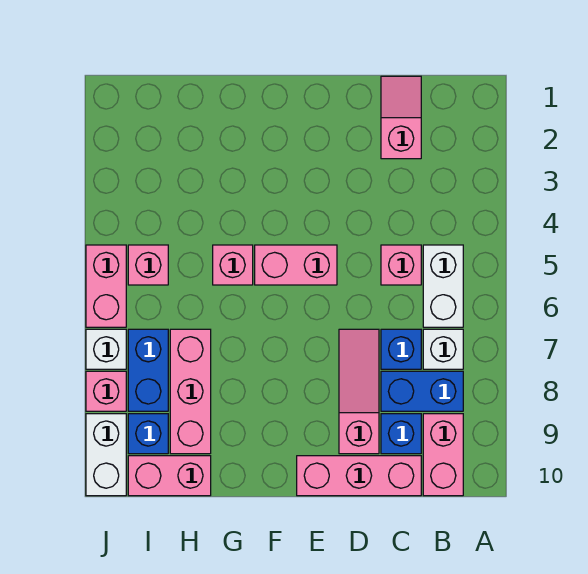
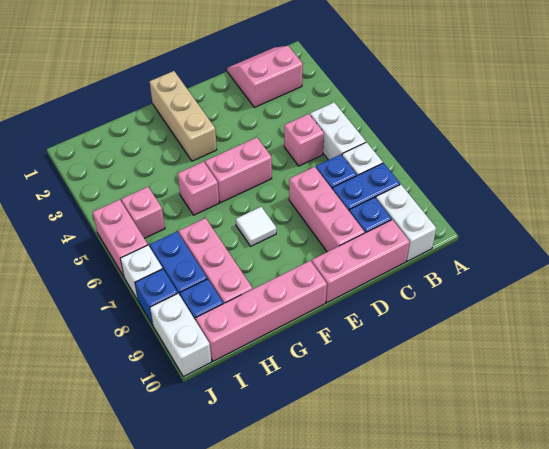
pink 1x2 brick [423,414,463,496] -> white 1x2 brick [376,185,436,261]
pink 1x2 slope [381,76,421,159] -> pink 2x2 slope [227,46,303,108]
pink 1x3 slope [339,329,379,454] -> pink 1x3 brick [289,167,365,252]
none -> tan 1x3 brick [150,71,217,161]
none -> white 1x1 tile [236,207,276,246]
pink 1x2 brick [128,456,211,496] -> pink 1x4 brick [196,261,327,361]
pink 1x1 brick [86,371,126,411] -> blue 1x1 brick [135,269,178,325]

